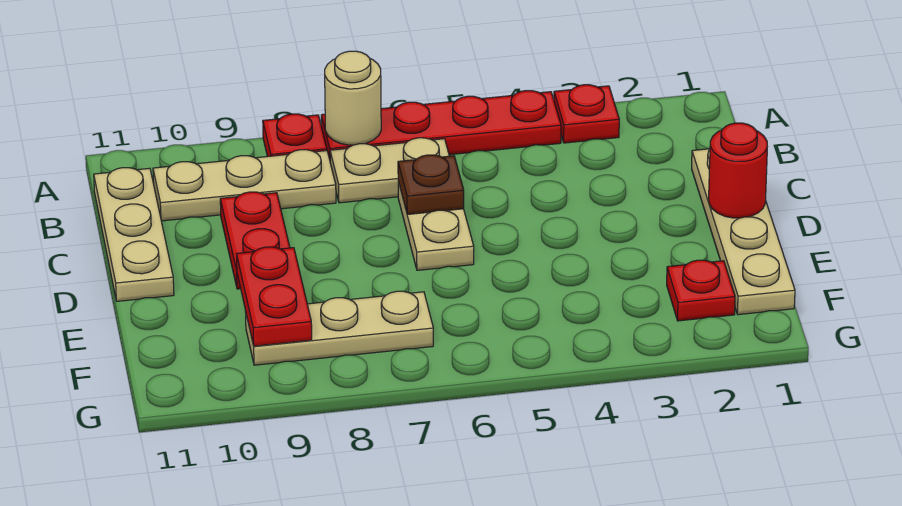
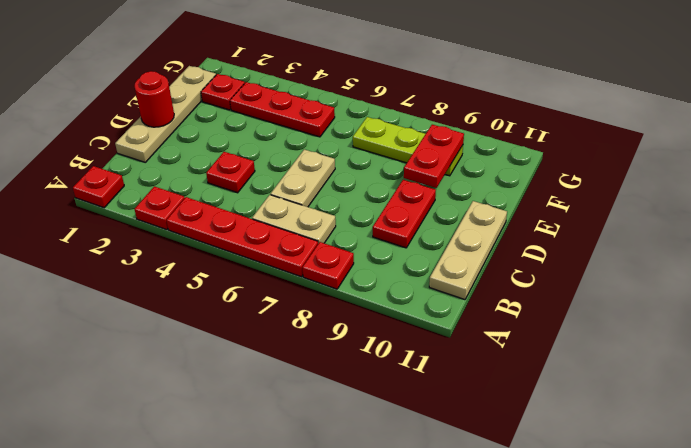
none -> red 1x1 plate [73,166,124,208]
tan 1x1 round brick [325,51,381,145] -> none
tan 1x3 plate [153,150,336,221] -> none
none -> red 1x1 plate [206,152,255,193]
brown 1x1 plate [398,155,464,214] -> none
none -> red 1x3 plate [230,82,335,137]
tan 1x3 plate [245,291,433,365] -> lime 1x3 plate [353,117,463,176]

